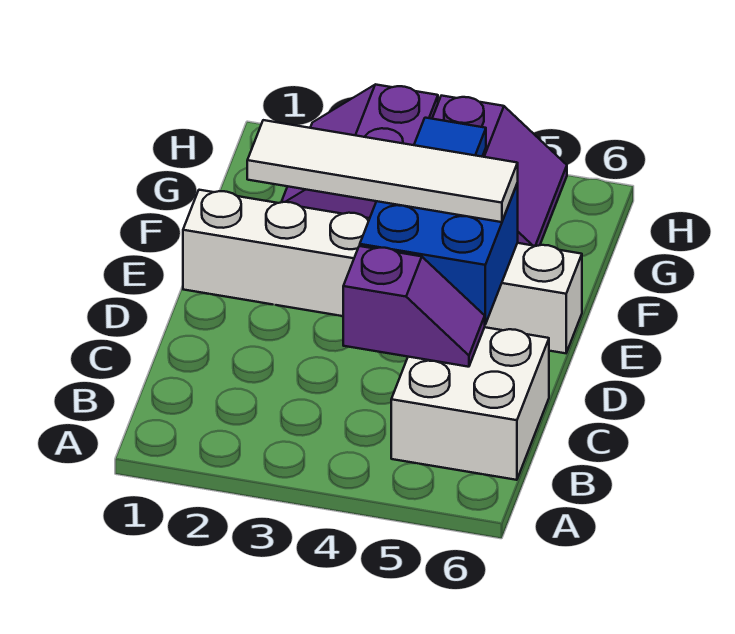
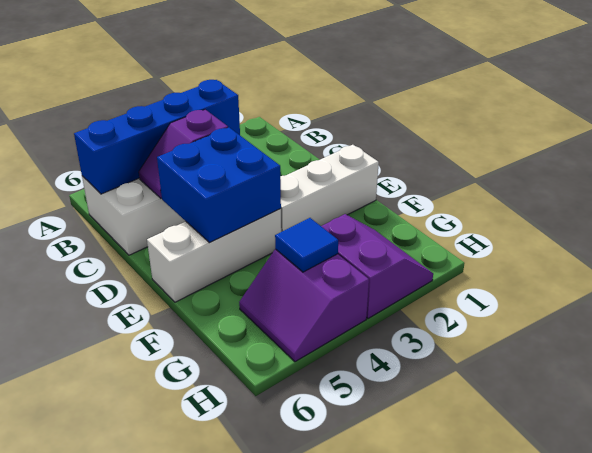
none -> blue 1x4 brick [74,80,240,194]
white 1x4 tile [247,120,518,222] -> none

